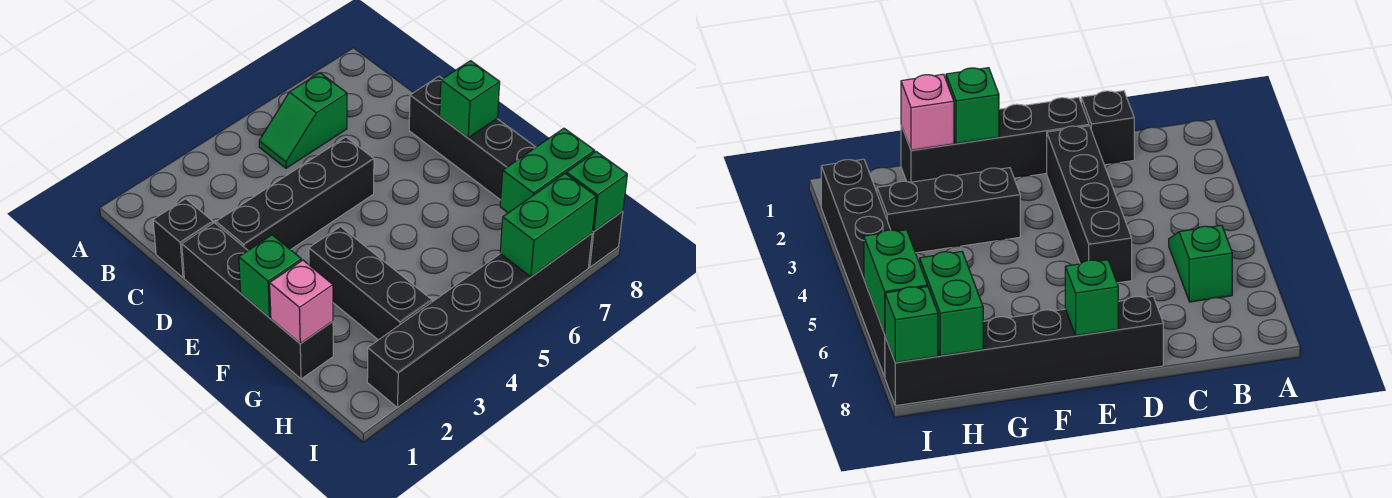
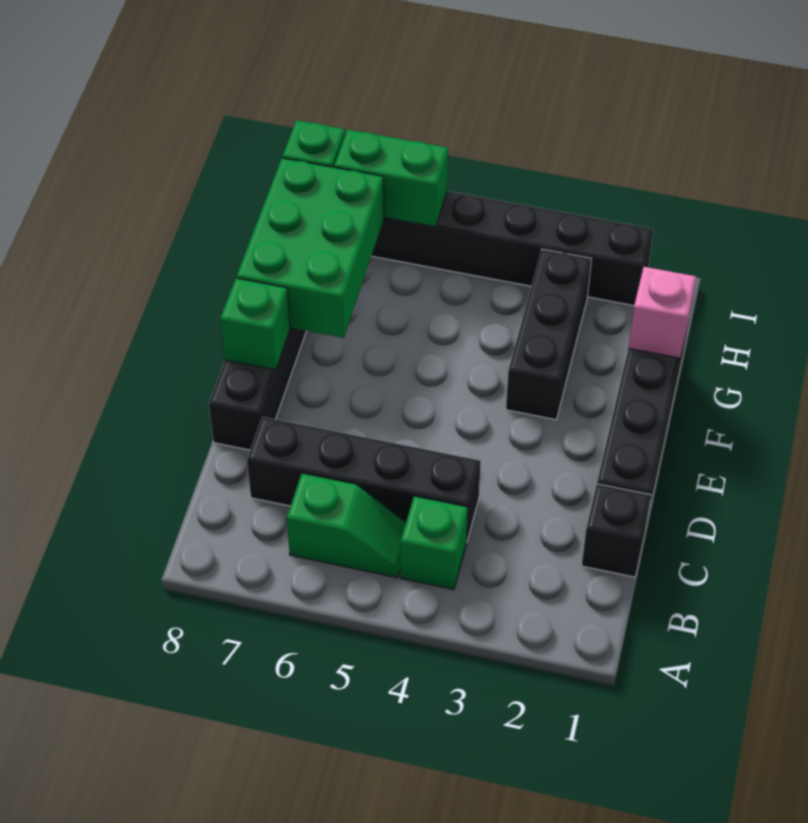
black 1x4 brick [216,137,374,250] -> black 1x4 brick moved to [247,417,481,542]
green 1x1 brick [239,235,302,317] -> green 1x1 brick moved to [401,496,468,590]
green 1x2 brick [500,128,595,213] -> green 2x3 brick [237,158,384,338]

